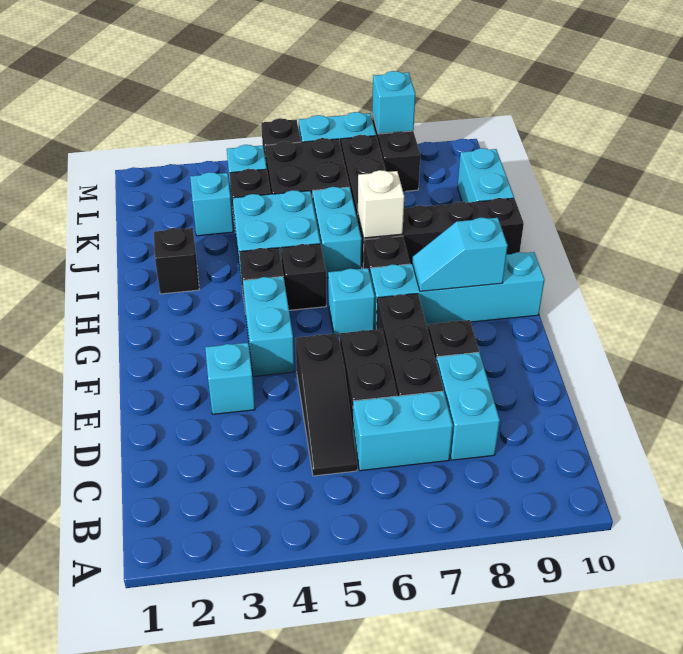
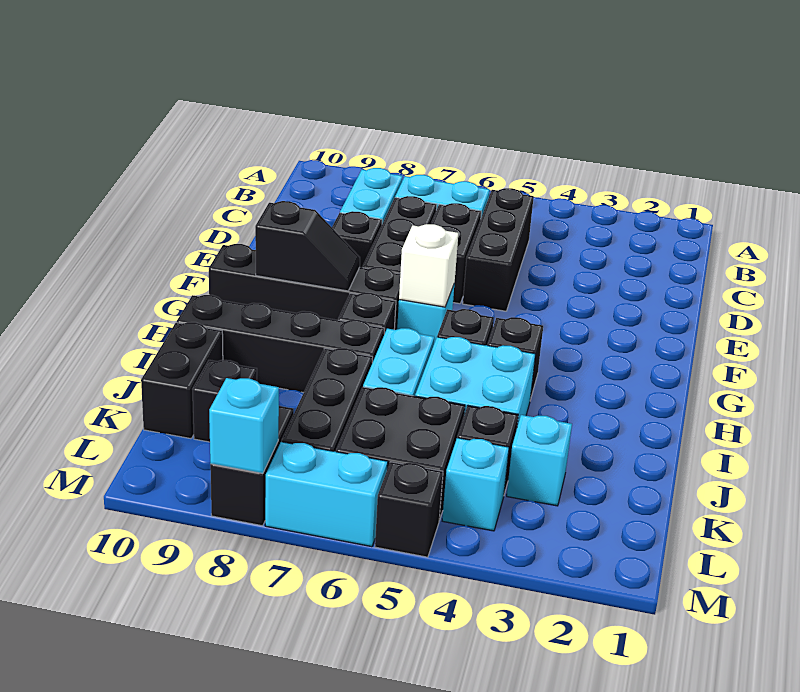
black 1x3 slope [296,333,357,476] -> black 1x3 brick [463,188,534,311]
cyan 1x1 brick [205,343,255,414] -> none
cyan 1x2 brick [243,276,295,376] -> none
cyan 1x4 brick [370,252,545,330] -> black 1x4 brick [209,244,400,330]
cyan 1x2 slope [412,218,508,291] -> black 1x2 slope [255,201,360,291]
black 1x1 brick [153,228,199,294] -> black 1x1 brick moved to [193,360,257,442]
white 1x1 brick [357,170,404,238] -> white 1x1 brick moved to [399,224,458,307]
cyan 1x2 brick [457,148,514,203] -> black 1x2 brick [141,322,223,439]

